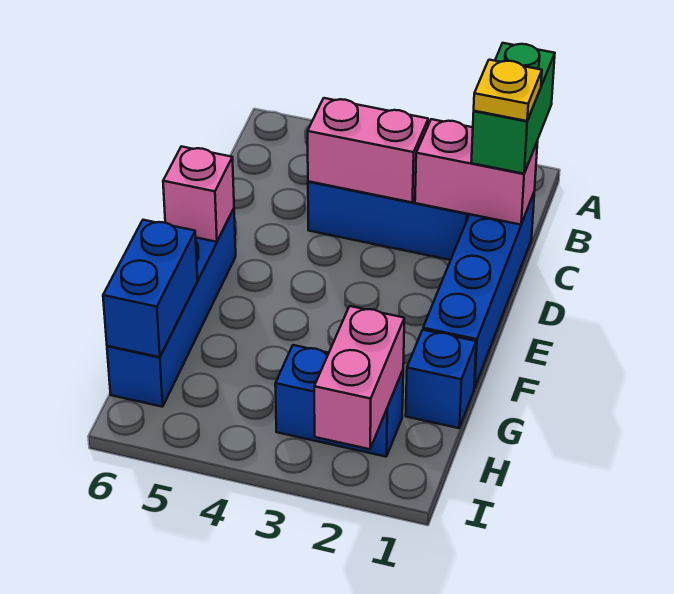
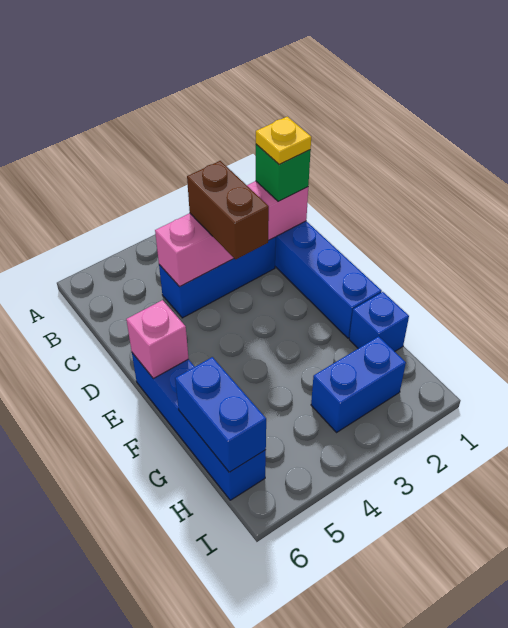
green 1x2 brick [471,43,555,174] -> green 1x1 brick [256,144,311,201]
none -> brown 1x2 brick [187,161,269,260]
pink 1x2 brick [314,306,404,449] -> none

